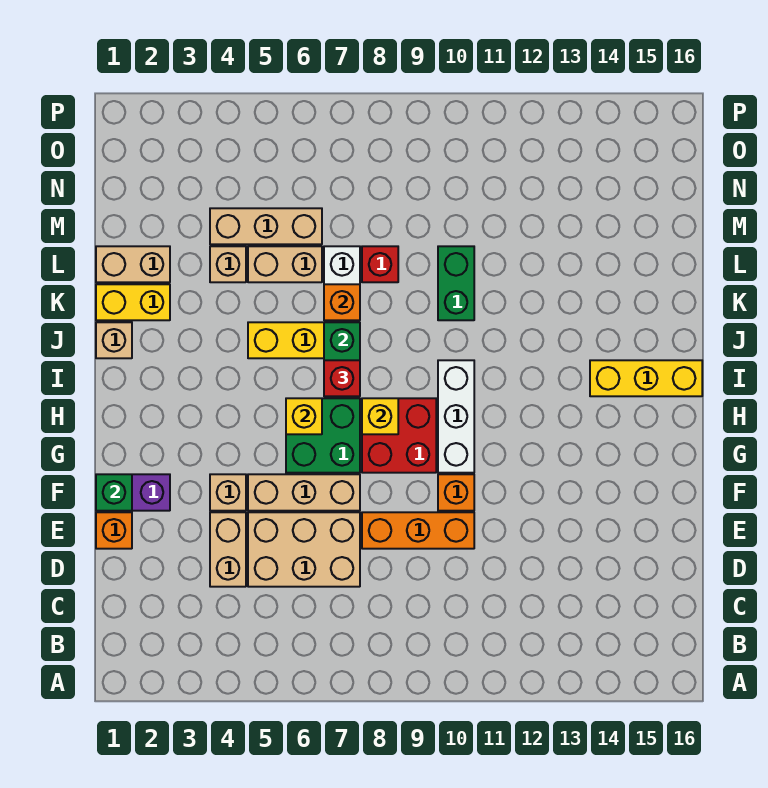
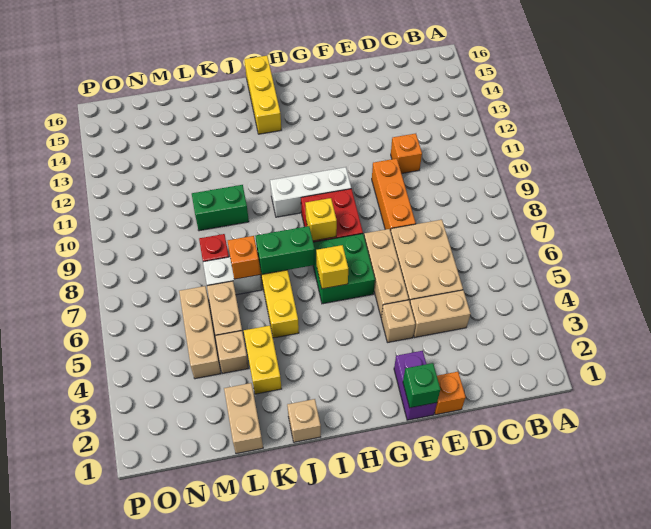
orange 1x1 brick [438,474,474,511] -> orange 1x1 brick moved to [391,134,422,174]
red 1x1 brick [324,360,360,396] -> none
yellow 1x2 brick [96,284,170,320] -> yellow 1x2 brick moved to [244,326,282,394]

